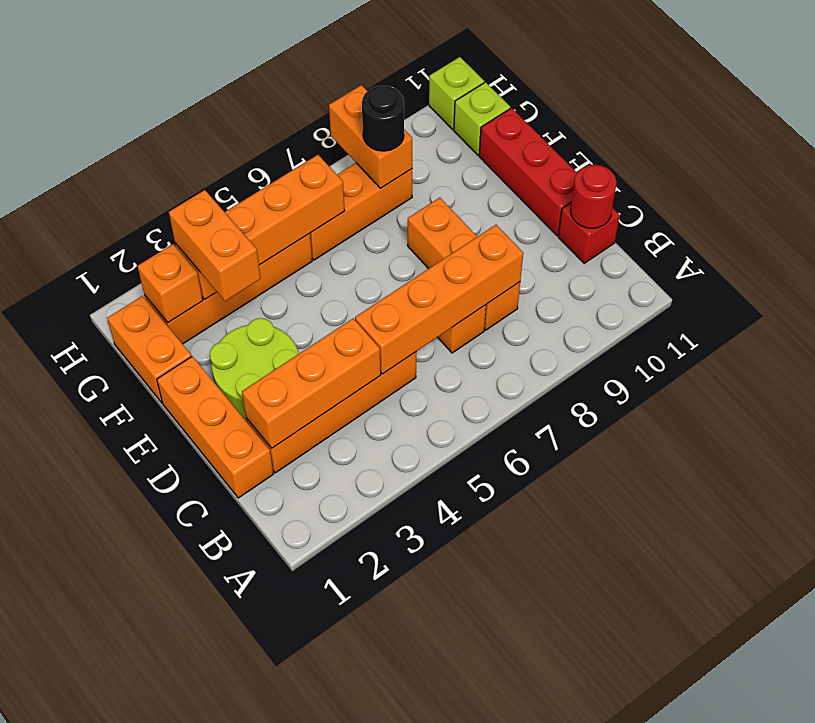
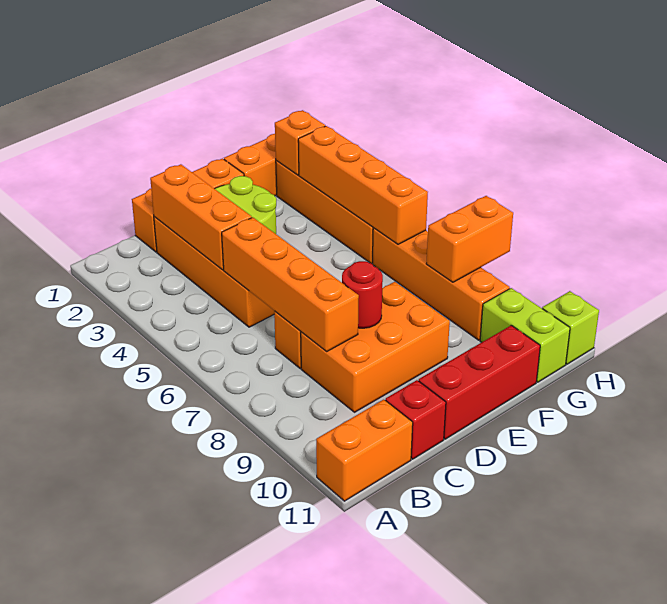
orange 1x3 brick [408,198,520,330] -> orange 2x3 brick [301,282,450,412]
red 1x1 round brick [571,165,616,228] -> red 1x1 round brick moved to [342,261,383,328]
orange 1x2 brick [169,190,261,301] -> orange 1x2 brick moved to [316,400,413,501]
orange 1x3 brick [310,163,412,260] -> orange 1x4 brick [372,228,510,340]
black 1x1 round brick [362,86,404,151] -> none
lime 1x1 brick [454,82,510,155] -> lime 1x2 brick [480,288,570,382]

